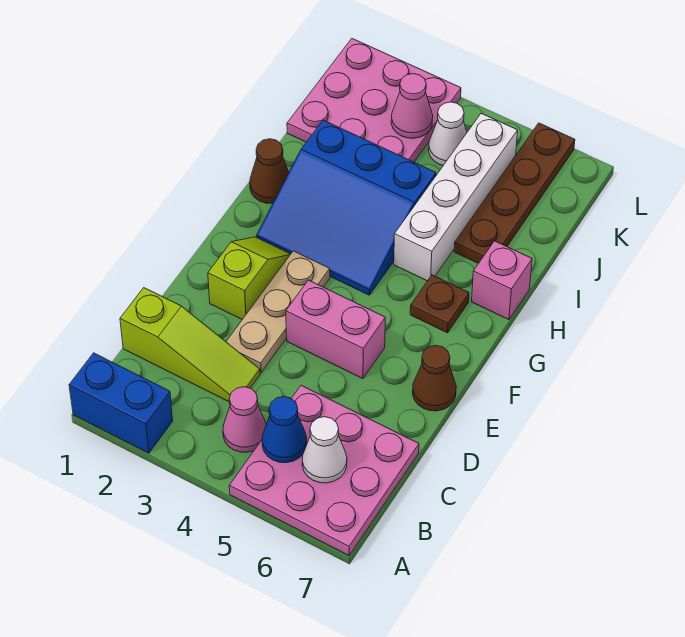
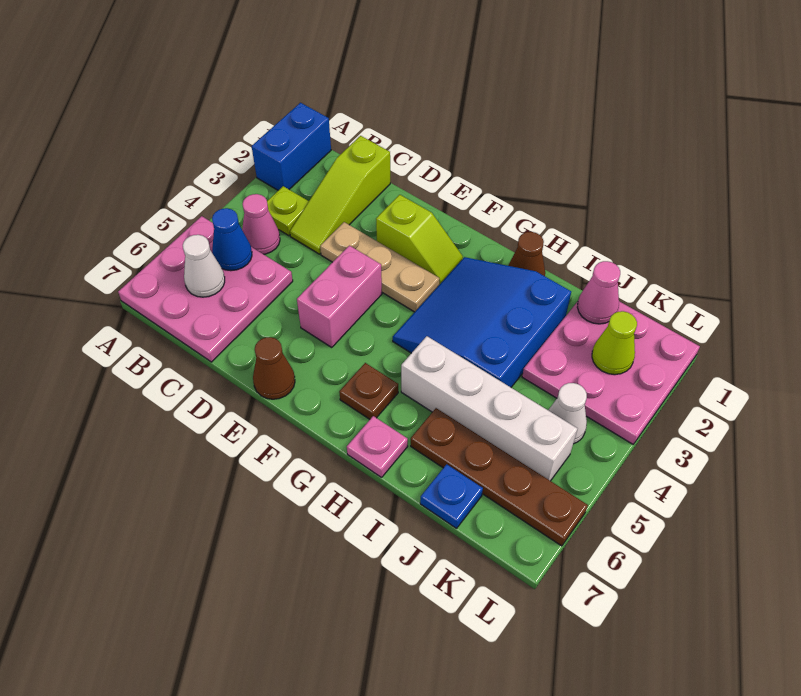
none -> lime 1x1 plate [267,186,309,236]
pink 1x1 brick [472,241,532,320] -> pink 1x1 plate [347,416,408,477]
none -> blue 1x1 plate [420,464,483,528]
none -> lime 1x1 cone [592,311,637,375]
pink 1x1 cone [391,74,433,138] -> pink 1x1 cone moved to [577,261,620,324]

